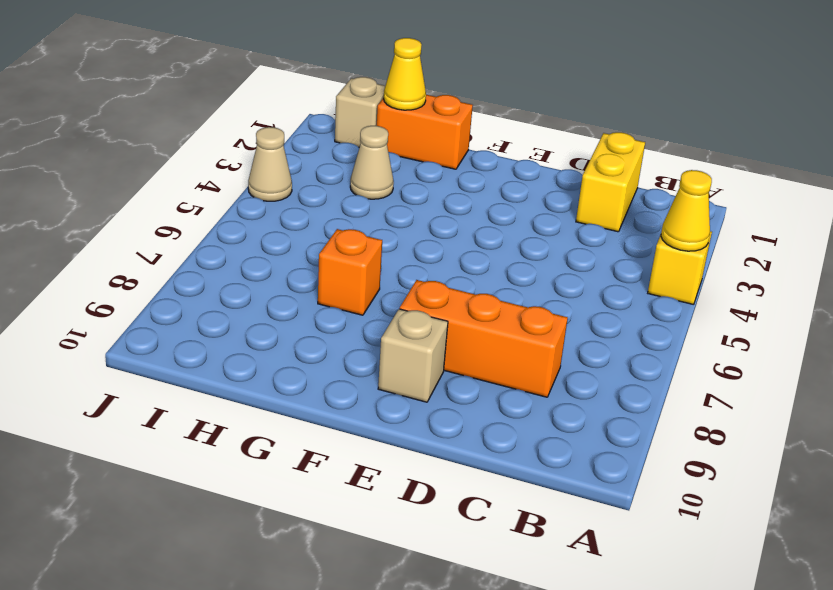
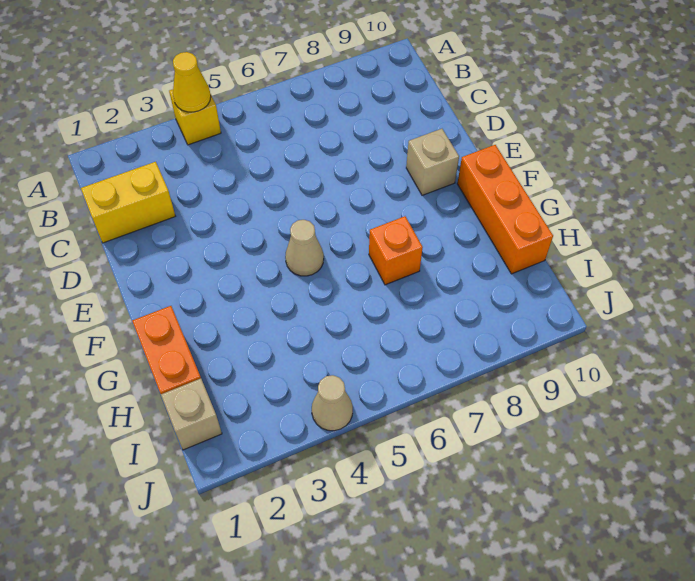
orange 1x3 brick [400,280,568,397] -> orange 1x3 brick moved to [457,145,553,274]
yellow 1x1 cone [384,38,426,110] -> none
tan 1x1 cone [350,126,394,199] -> tan 1x1 cone moved to [285,220,324,276]

